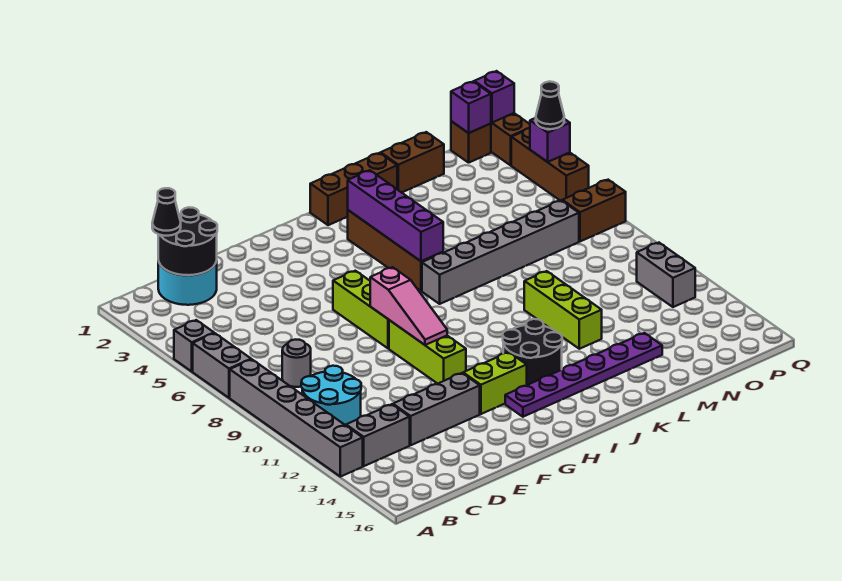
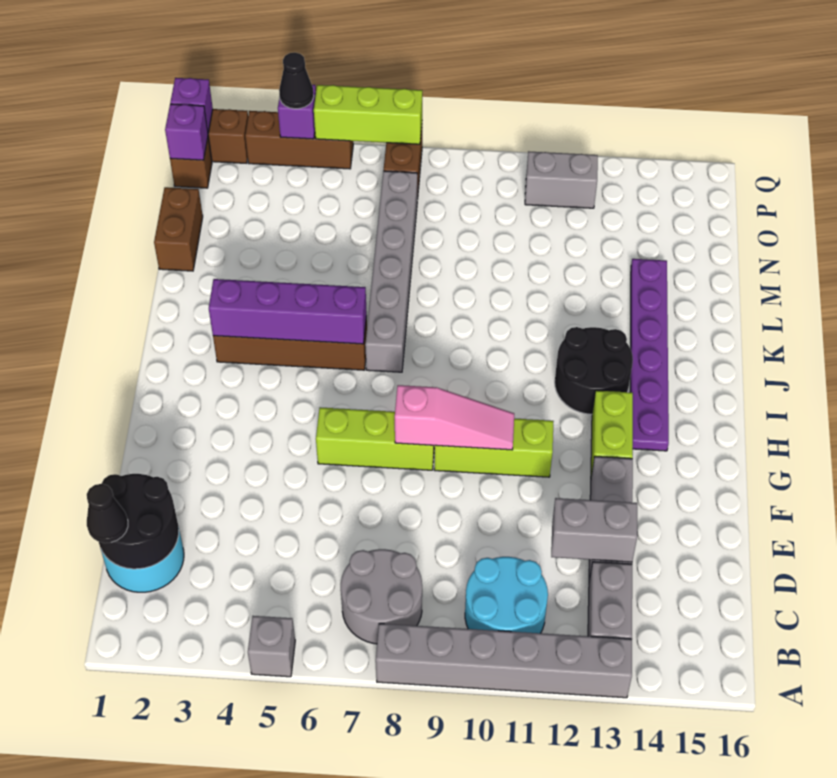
grey 1x2 brick [193,333,251,398] -> grey 1x2 brick moved to [551,498,637,562]
grey 1x1 round brick [282,340,311,387] -> grey 2x2 round brick [341,549,422,644]
brown 1x3 brick [310,153,397,225] -> none
lime 1x3 brick [524,271,602,349] -> lime 1x3 brick moved to [314,85,422,144]

